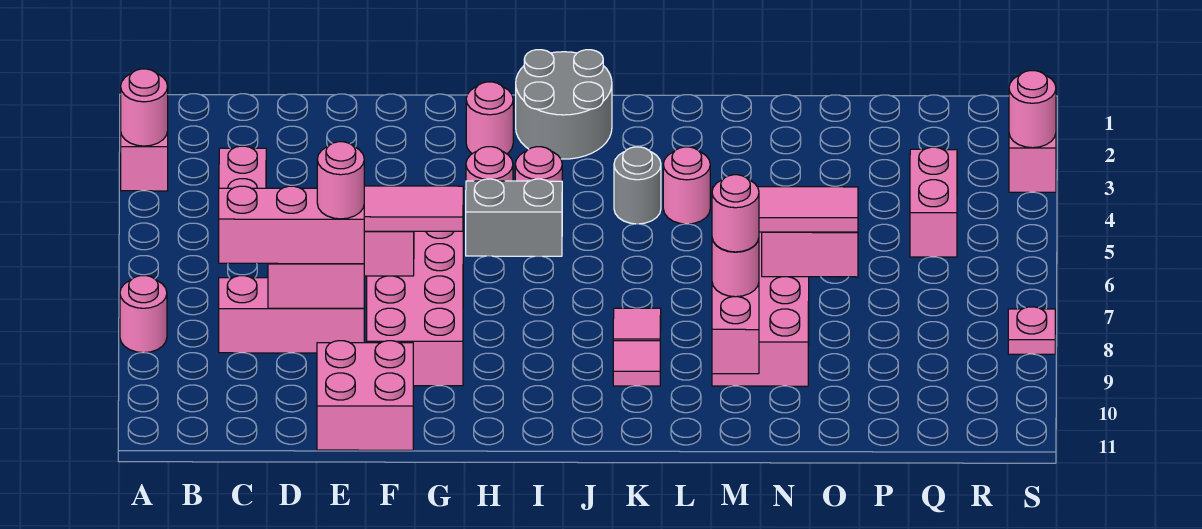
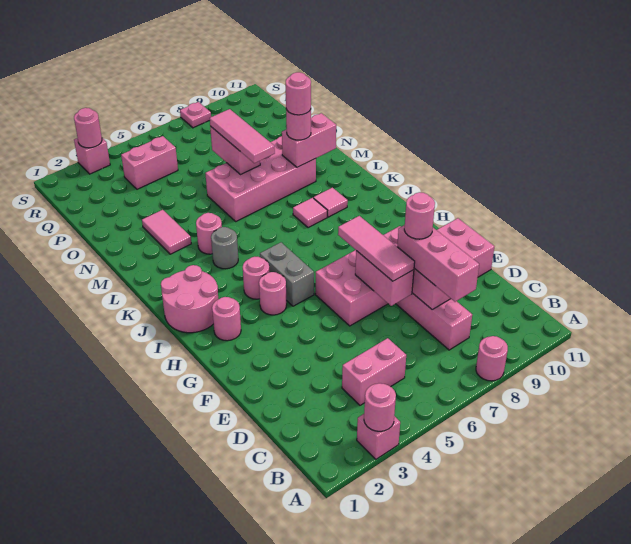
grey 2x2 round brick [516,50,612,159] -> pink 2x2 round brick [161,265,218,333]
none -> pink 1x2 tile [142,210,191,254]

